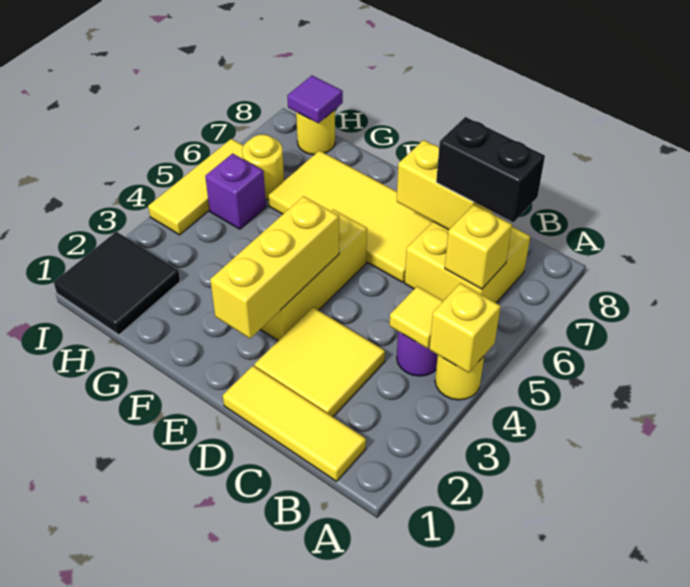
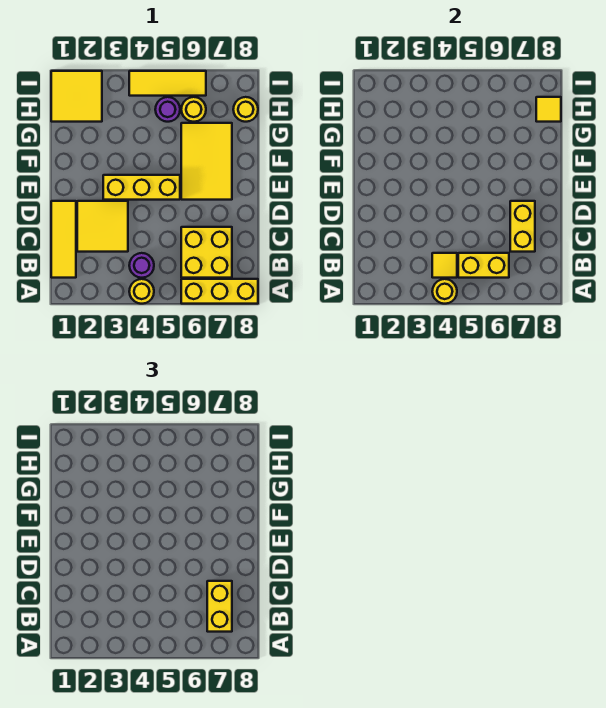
yellow 1x1 brick [429,283,501,373] -> yellow 1x1 round brick [432,279,457,304]
yellow 1x1 brick [445,205,512,289] -> yellow 1x2 brick [458,253,509,278]
black 1x2 brick [436,117,545,222] -> yellow 1x2 brick [207,581,232,632]
yellow 2x4 tile [268,151,433,282] -> yellow 2x3 tile [181,123,232,200]
yellow 1x3 brick [210,196,339,339] -> yellow 1x3 brick moved to [181,279,258,304]
black 2x2 tile [54,232,180,335] -> yellow 2x2 tile [51,71,102,122]
purple 1x1 brick [205,154,266,229] -> purple 1x1 round brick [155,97,180,122]
purple 1x1 tile [287,76,343,123] -> yellow 1x1 tile [536,97,561,122]

